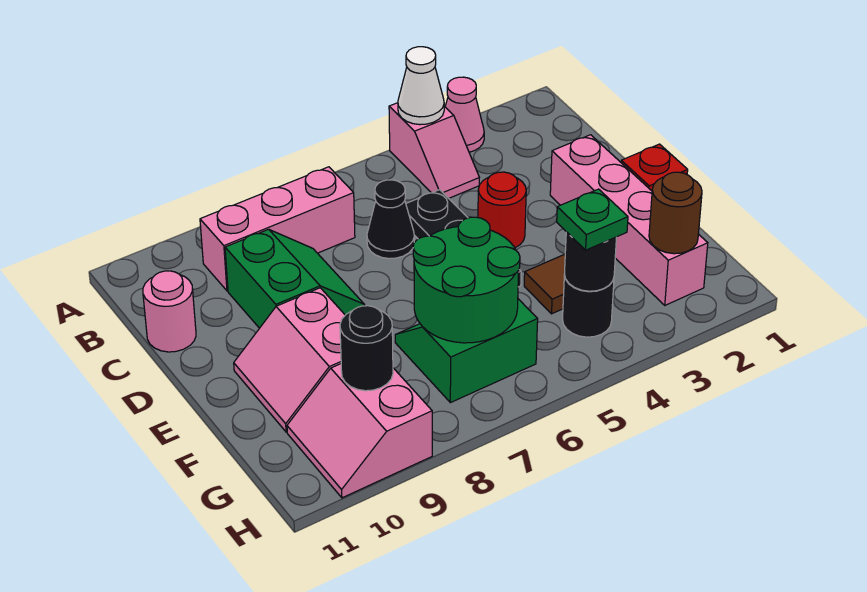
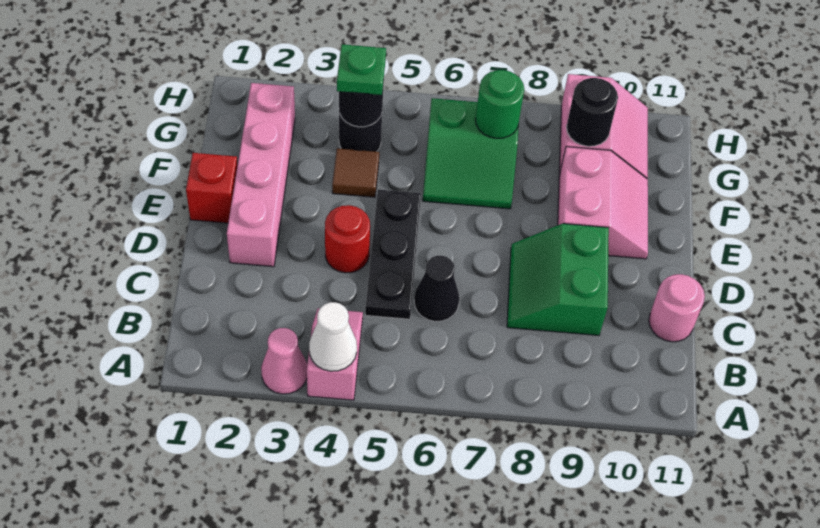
pink 1x3 brick [200,167,355,291] -> none
green 2x2 round brick [413,217,520,343] -> green 1x1 round brick [476,70,524,138]
brown 1x1 round brick [649,172,702,254] -> none

